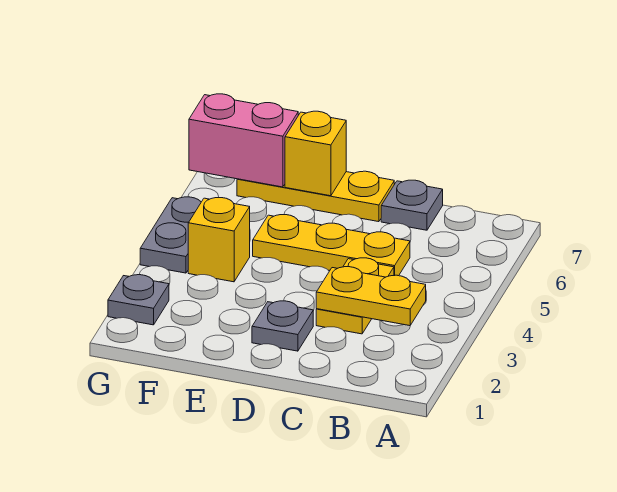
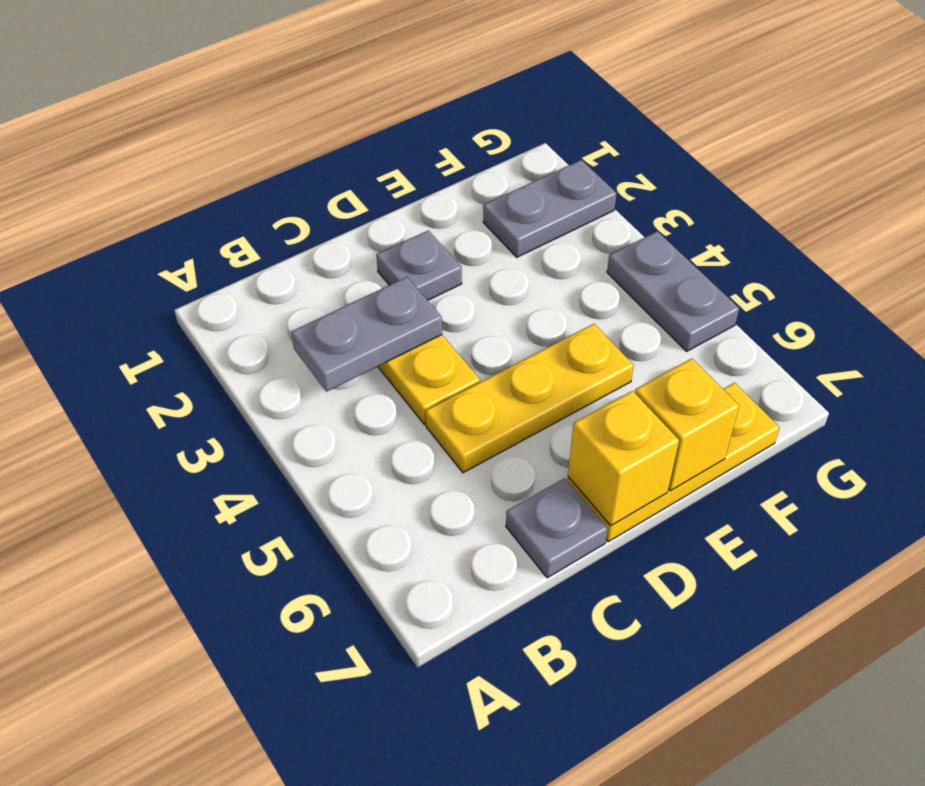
yellow 1x2 plate [316,267,426,326] -> grey 1x2 plate [291,277,442,392]
yellow 1x1 brick [188,197,250,282] -> yellow 1x1 brick moved to [568,391,679,526]
pink 1x2 brick [189,94,298,187] -> none
grey 1x1 plate [108,275,169,325] -> grey 1x2 plate [483,160,617,257]

